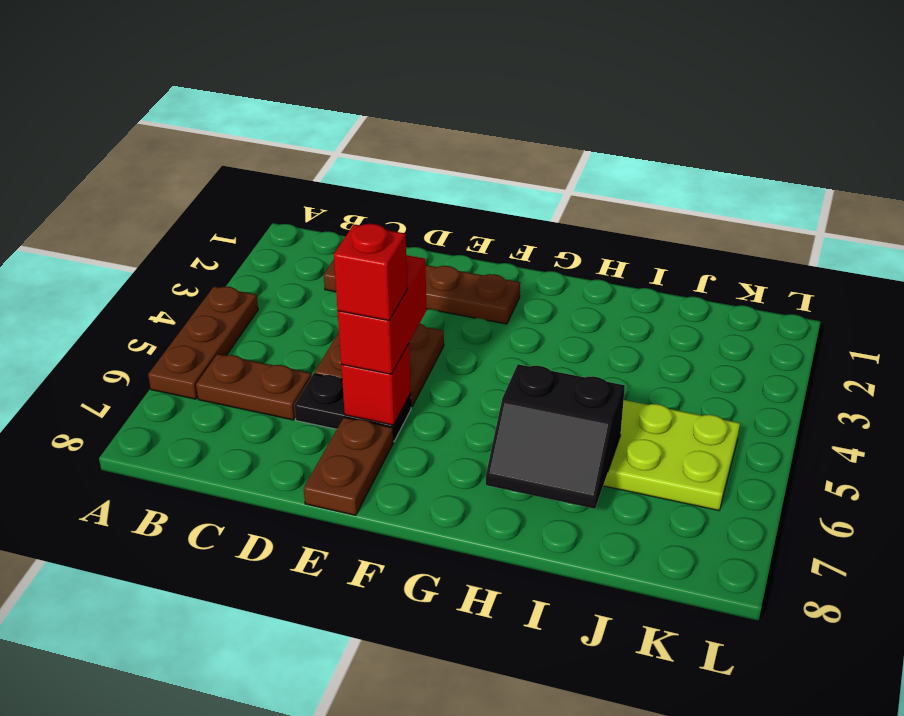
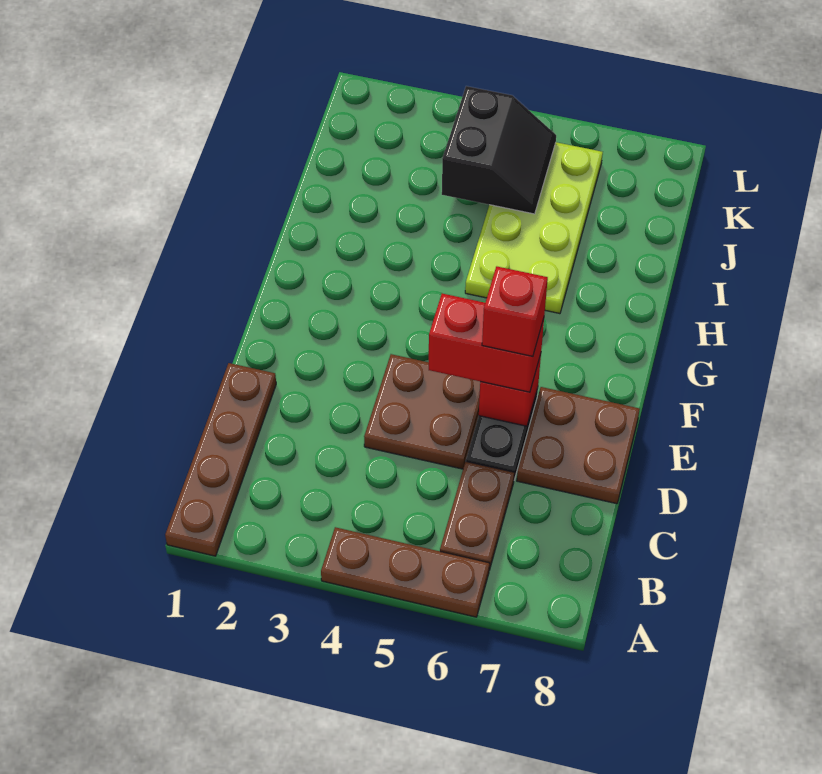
brown 1x4 plate [324,260,520,324] -> brown 1x4 plate moved to [165,363,276,556]
brown 1x2 plate [304,417,393,515] -> brown 2x2 plate [517,387,640,504]
black 2x2 slope [486,364,625,509] -> black 2x2 slope moved to [442,86,556,214]

